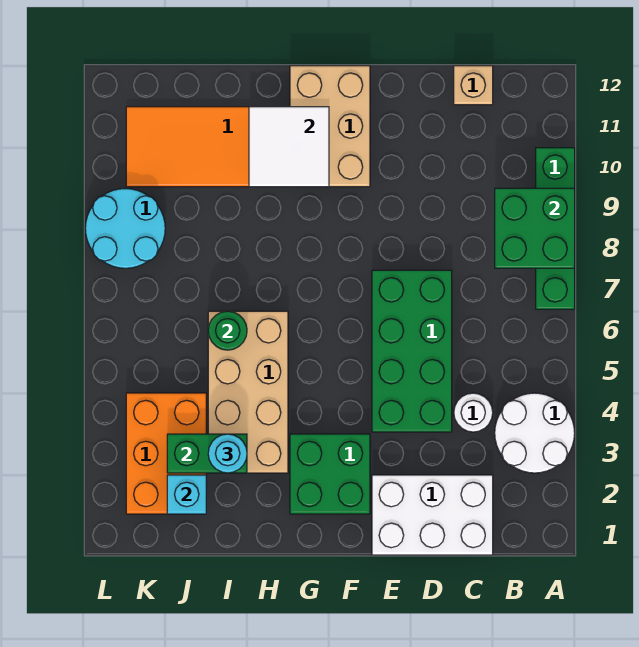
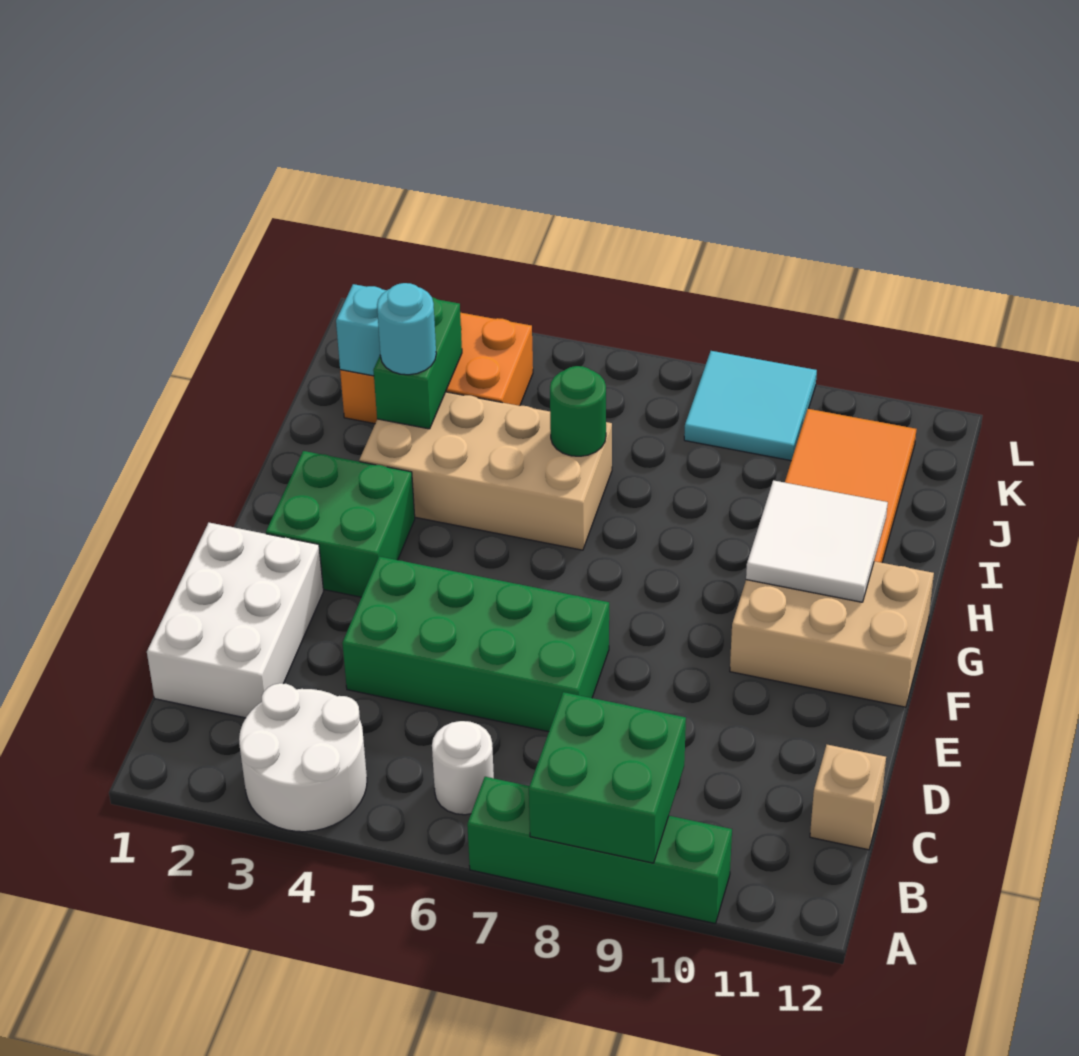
white 1x1 round brick [454,393,493,432] -> white 1x1 round brick moved to [432,721,494,815]
cyan 2x2 round brick [85,189,165,268] -> cyan 2x2 tile [684,351,817,461]

